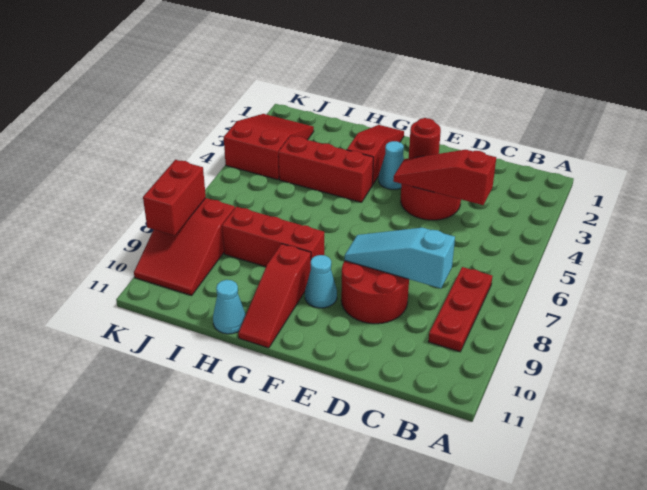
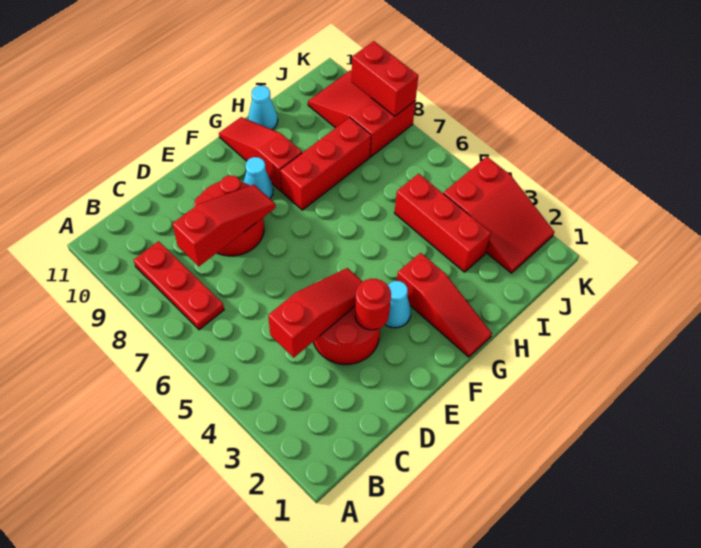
cyan 1x3 slope [345,228,455,288] -> red 1x3 slope [172,185,276,266]
red 1x3 brick [278,136,373,202] -> red 1x3 brick turned to [395,174,491,272]

